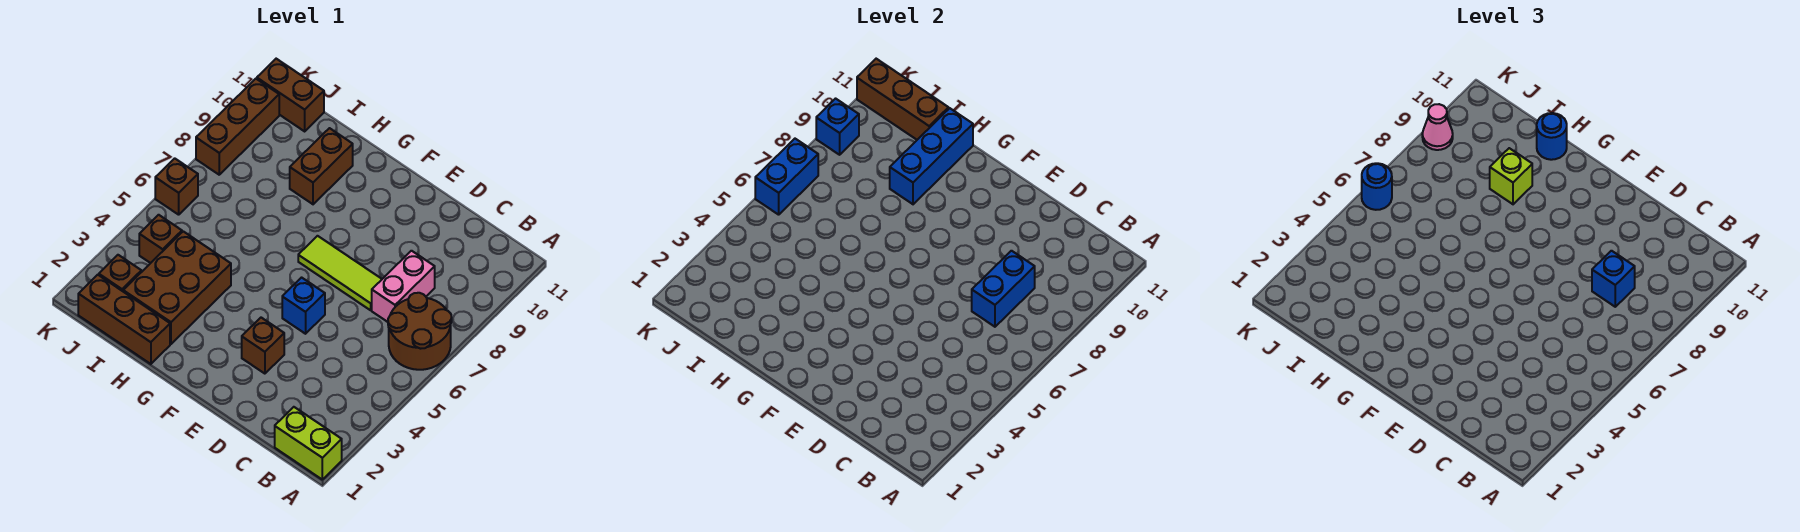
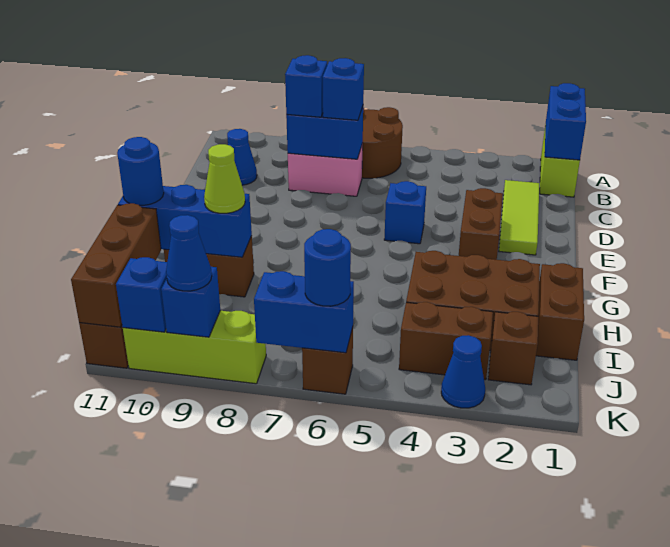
none -> blue 1x2 brick [545,83,586,160]
none -> blue 1x1 brick [323,58,364,120]
none -> blue 1x1 cone [227,129,257,185]
lime 1x3 tile [298,236,382,310] -> lime 1x3 tile moved to [499,180,539,255]
brown 1x1 brick [242,318,284,374] -> brown 1x2 brick [459,188,503,260]
brown 1x3 brick [78,275,170,364] -> brown 1x2 brick [536,263,584,360]
lime 1x1 brick [1490,148,1532,204] -> lime 1x1 cone [204,144,245,213]
brown 1x1 brick [139,215,182,263] -> brown 1x2 brick [399,302,493,380]
none -> blue 1x1 cone [441,335,485,408]
brown 1x3 brick [196,79,279,175] -> lime 1x3 brick [123,311,266,384]
pink 1x1 cone [1422,104,1453,150] -> blue 1x1 cone [166,215,212,291]
none -> blue 1x1 brick [116,257,167,332]

